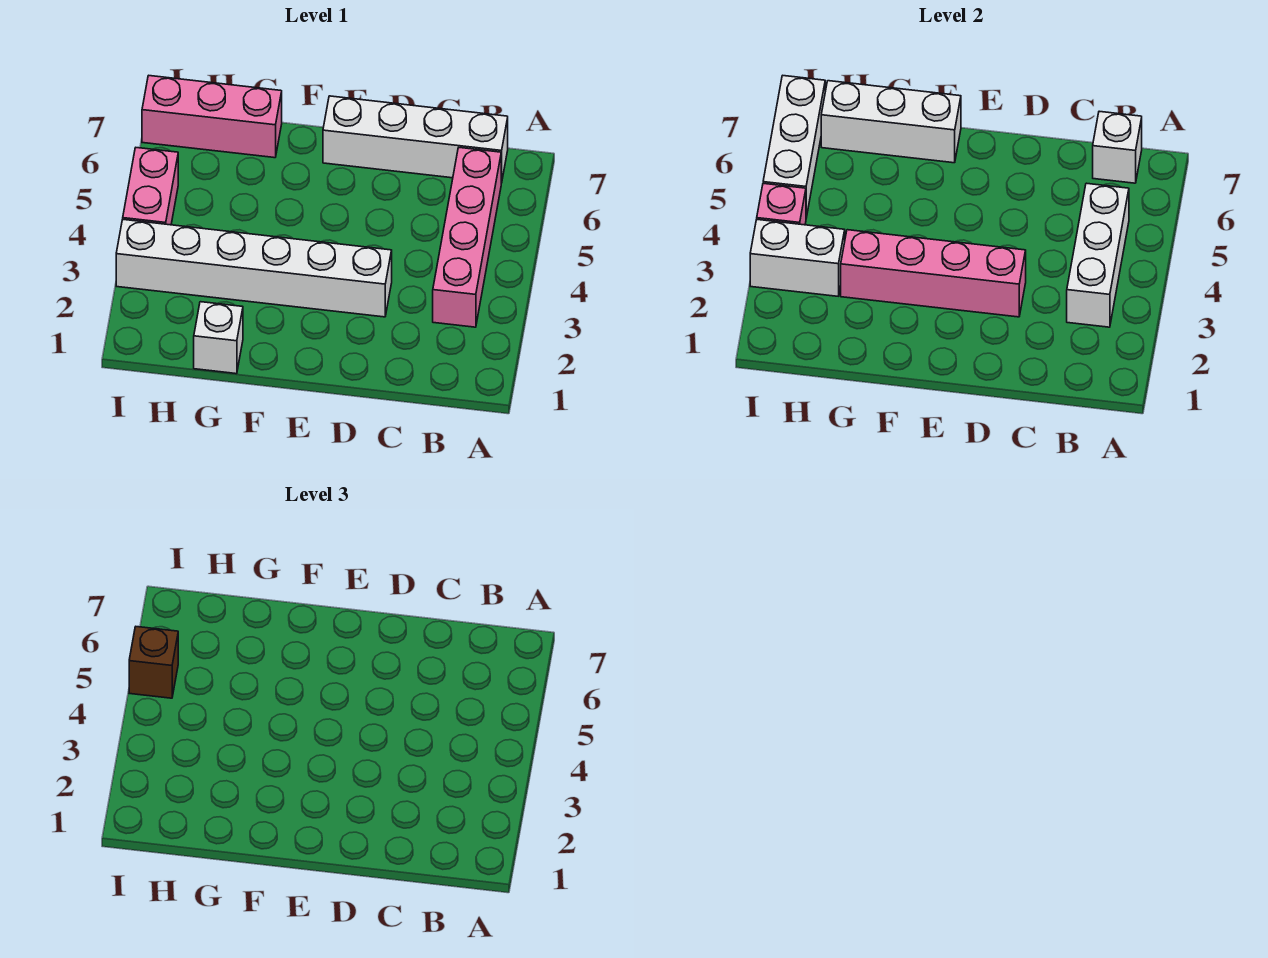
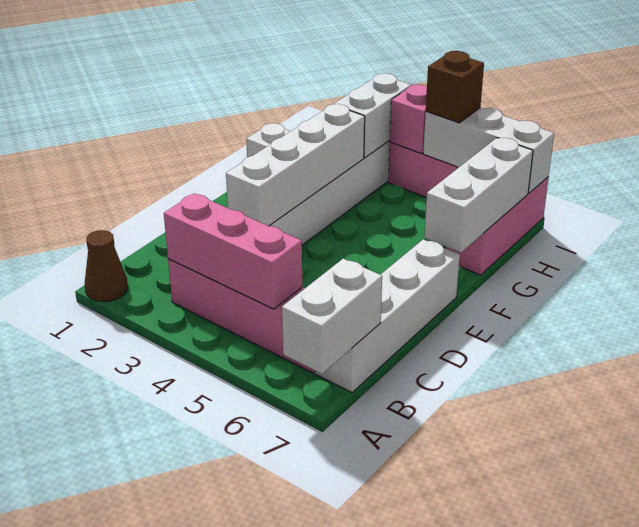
none -> brown 1x1 cone [85,230,128,302]
white 1x3 brick [1067,183,1129,327] -> pink 1x3 brick [164,194,302,309]
white 1x1 brick [1093,111,1142,183] -> white 1x2 brick [282,259,382,374]
pink 1x4 brick [841,230,1026,317] -> white 1x4 brick [226,104,365,226]

